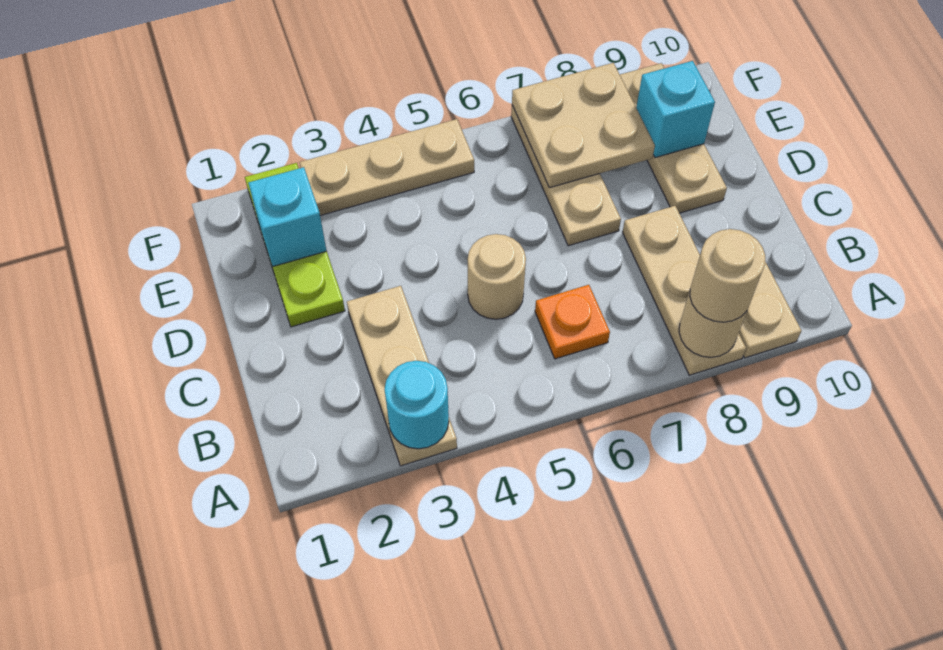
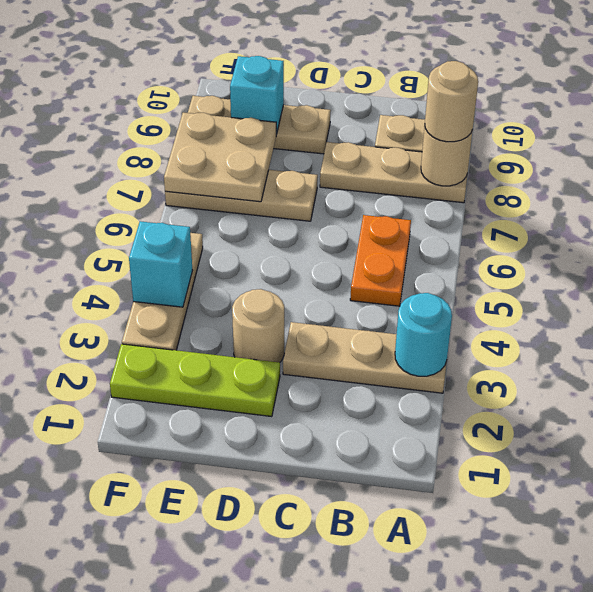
orange 1x1 plate [535,285,610,359] -> orange 1x2 plate [350,215,411,306]
tan 1x1 round brick [468,234,526,319] -> tan 1x1 round brick moved to [232,289,284,363]
cyan 1x1 brick [248,167,327,267] -> cyan 1x1 brick moved to [129,221,193,307]

